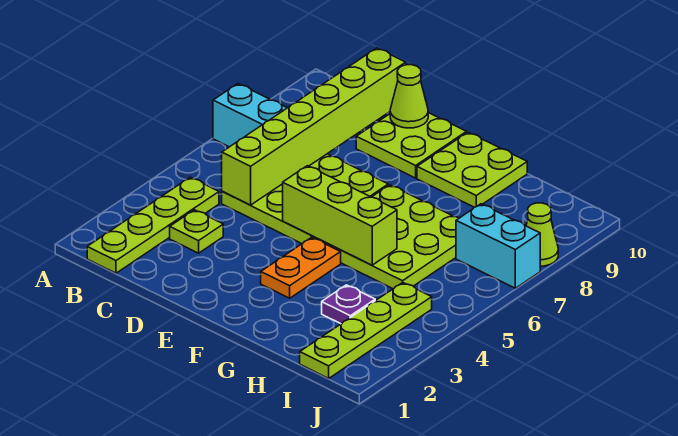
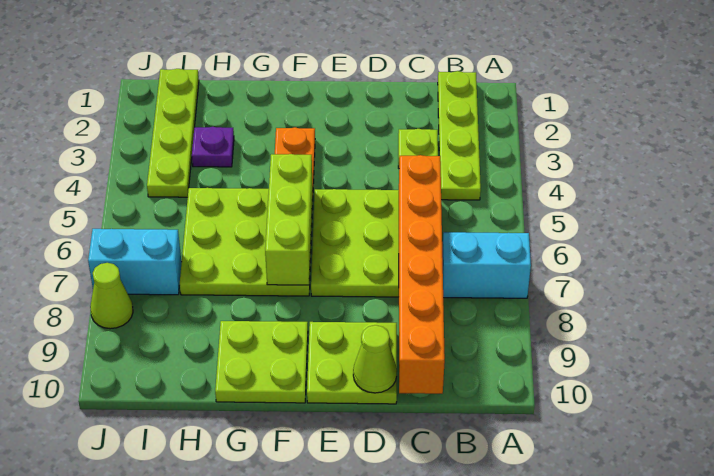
lime 1x6 brick [222,48,406,205] -> orange 1x6 brick [399,155,445,394]
lime 1x3 brick [283,166,397,265] -> lime 1x3 brick turned to [265,154,313,285]

